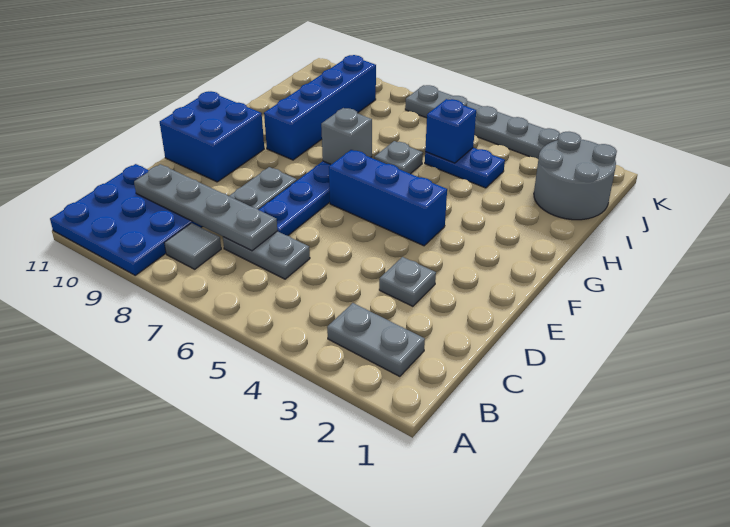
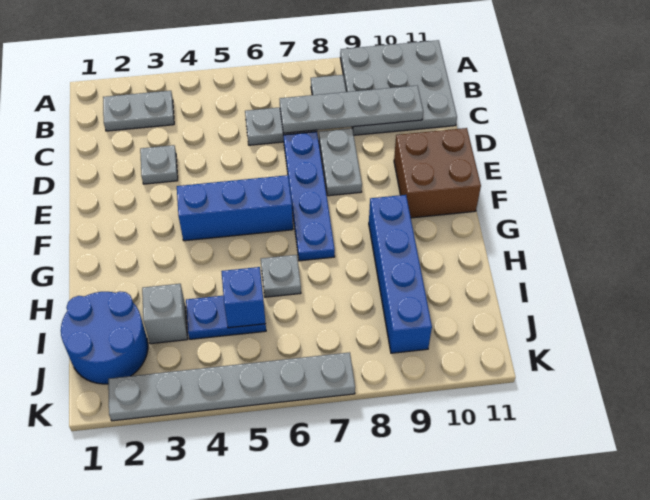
blue 3x3 plate [50,164,202,275] -> grey 3x3 plate [340,40,457,135]
blue 2x2 brick [160,91,264,182] -> brown 2x2 brick [394,128,481,218]
grey 1x1 brick [321,108,372,165] -> grey 1x1 brick moved to [142,284,188,344]
grey 2x2 round brick [534,132,617,220] -> blue 2x2 round brick [61,292,148,384]

